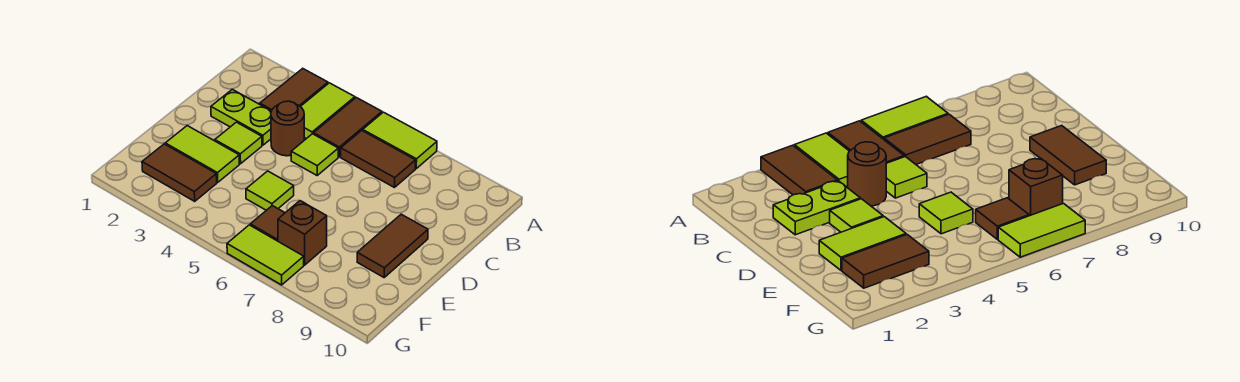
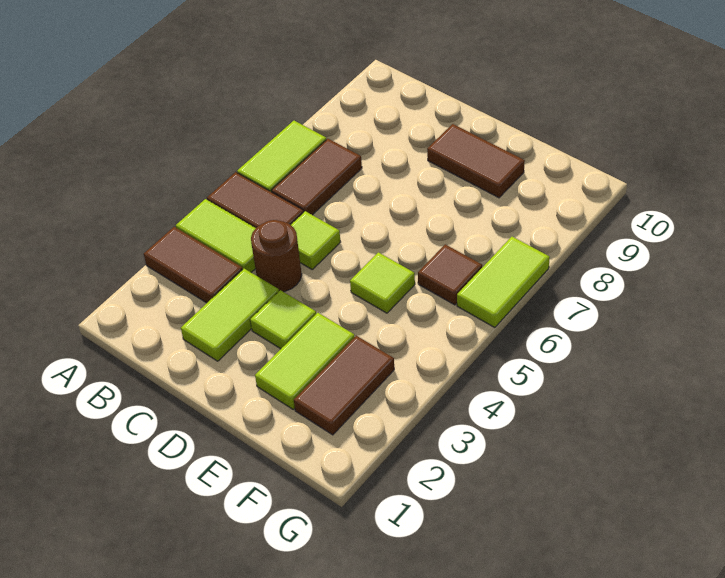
lime 1x2 plate [211,89,271,145] -> lime 1x2 tile [181,269,279,361]
brown 1x1 brick [278,201,327,265] -> none

